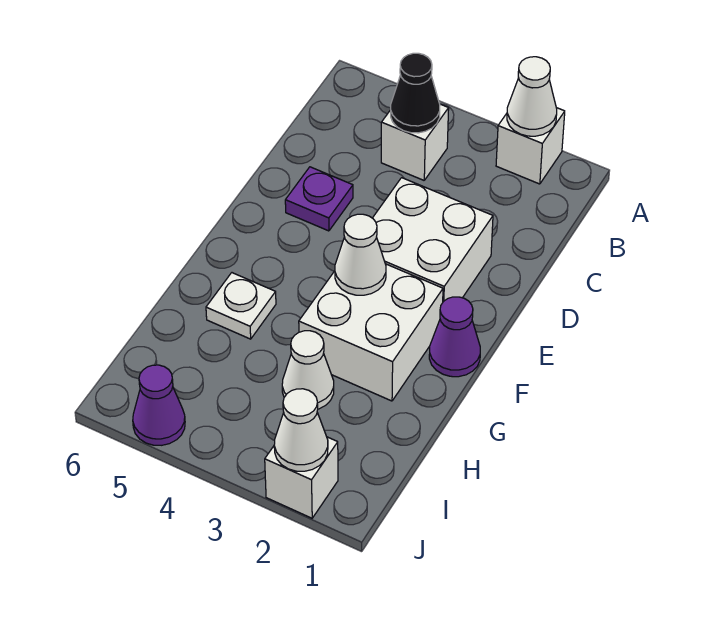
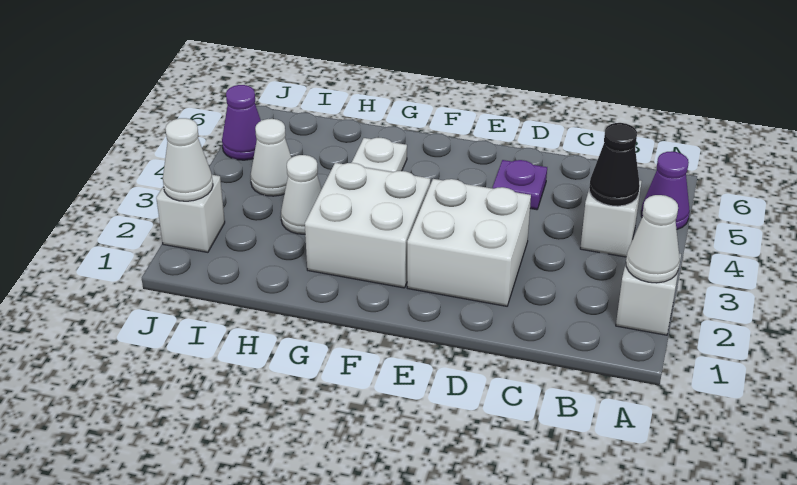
purple 1x1 cone [429,297,480,377] -> purple 1x1 cone moved to [641,151,690,230]
white 1x1 cone [335,214,386,295] -> white 1x1 cone moved to [250,119,291,196]

